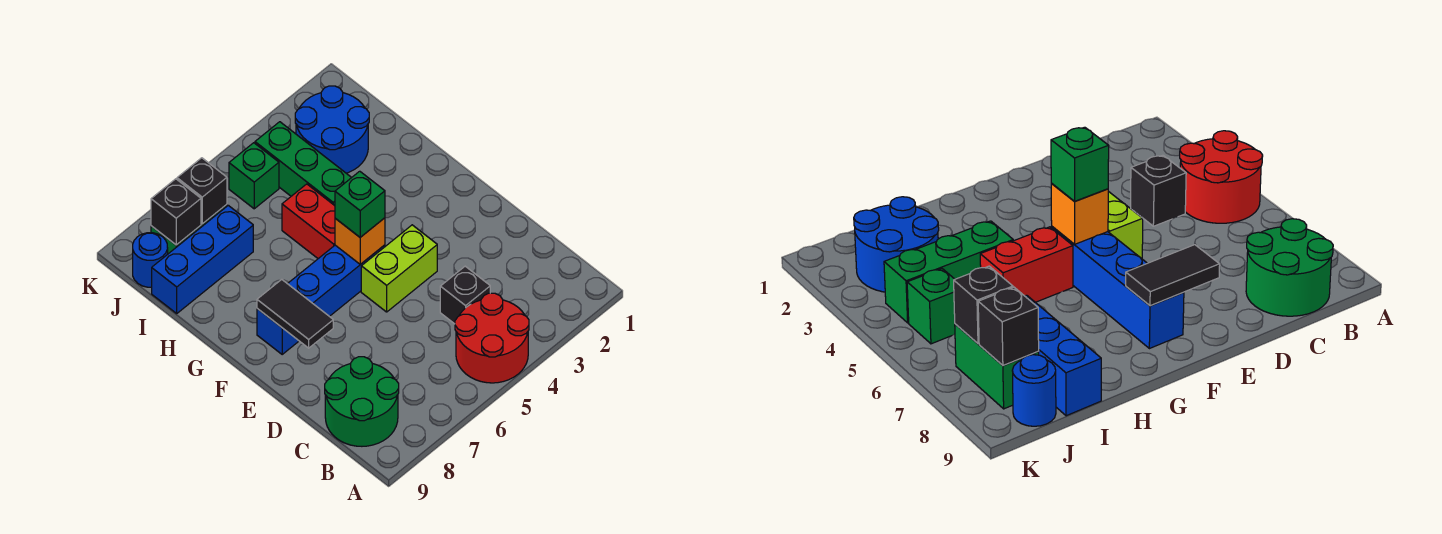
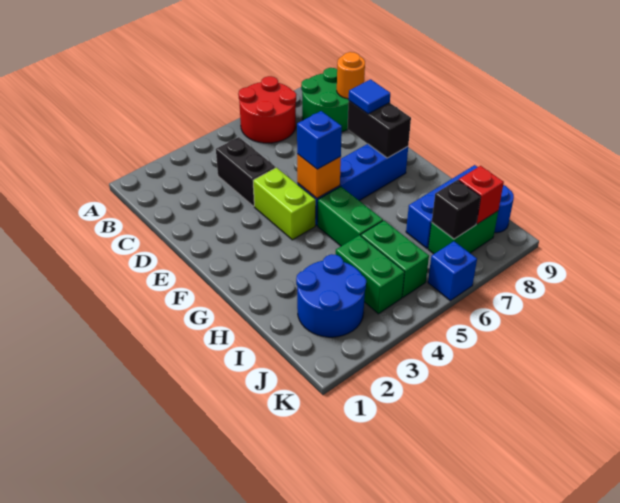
red 2x2 round brick [455,293,529,383] -> red 2x2 round brick moved to [238,76,296,143]
black 1x1 brick [440,266,490,324] -> black 1x2 brick [216,137,276,206]
none -> orange 1x1 round brick [337,52,365,99]
lime 1x2 brick [361,225,437,312] -> lime 1x2 brick turned to [253,168,316,240]
black 1x2 tile [257,279,333,348] -> black 1x2 brick [347,101,411,158]
none -> blue 1x1 tile [349,79,390,114]
green 1x1 brick [335,171,385,237] -> blue 1x1 brick [297,111,342,169]
red 1x2 brick [282,184,335,259] -> green 1x2 brick [318,187,383,246]
green 1x3 brick [255,122,352,206] -> green 1x2 brick [336,235,404,314]
green 1x1 brick [229,143,279,209] -> green 1x2 brick [361,221,429,297]
black 1x1 brick [151,179,201,245] -> red 1x1 brick [459,166,504,224]
none -> blue 1x1 brick [428,241,477,301]

